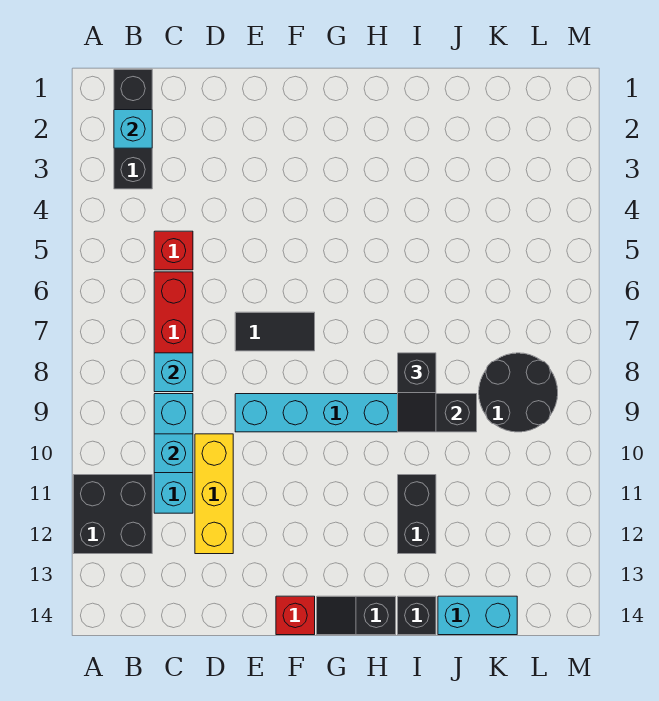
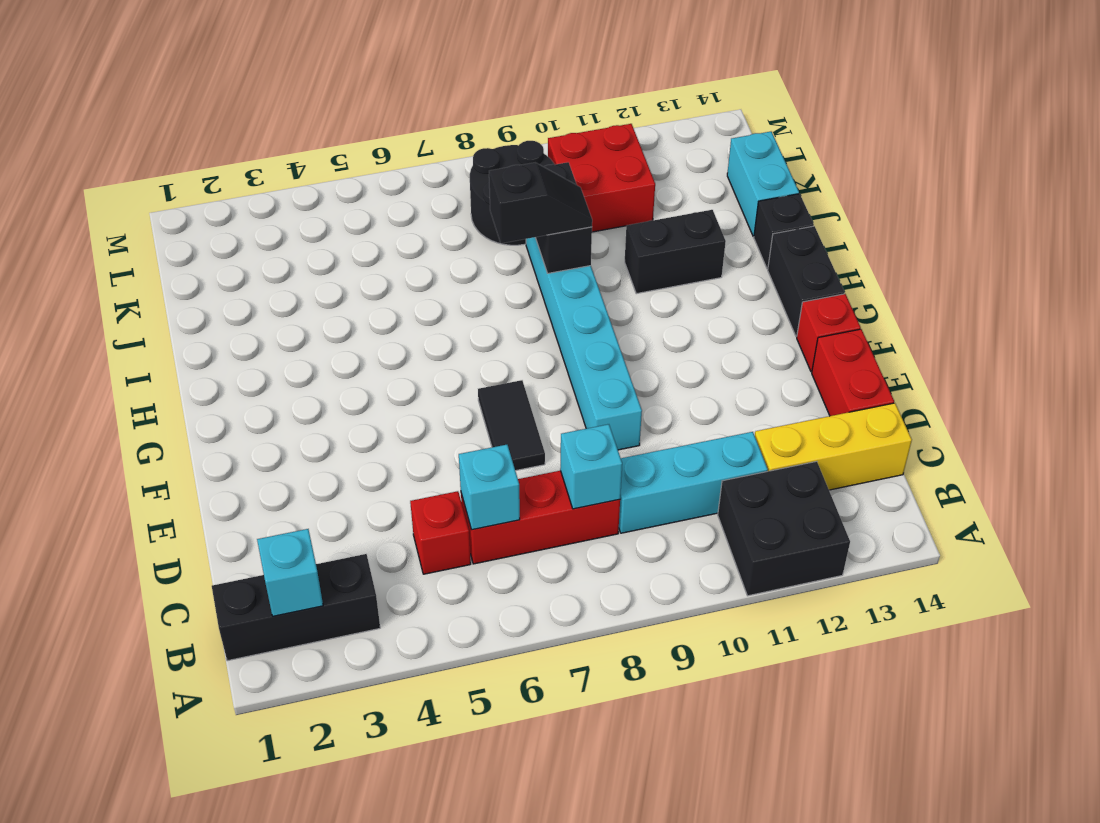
cyan 1x1 brick [154,434,193,473] -> cyan 1x1 brick moved to [459,445,520,530]
yellow 1x3 brick [195,434,233,554] -> yellow 1x3 brick moved to [755,403,912,490]
none -> red 1x2 brick [812,329,894,416]
black 1x2 slope [317,596,396,635] -> black 1x2 brick [768,226,845,337]
none -> red 2x2 brick [548,124,655,232]

